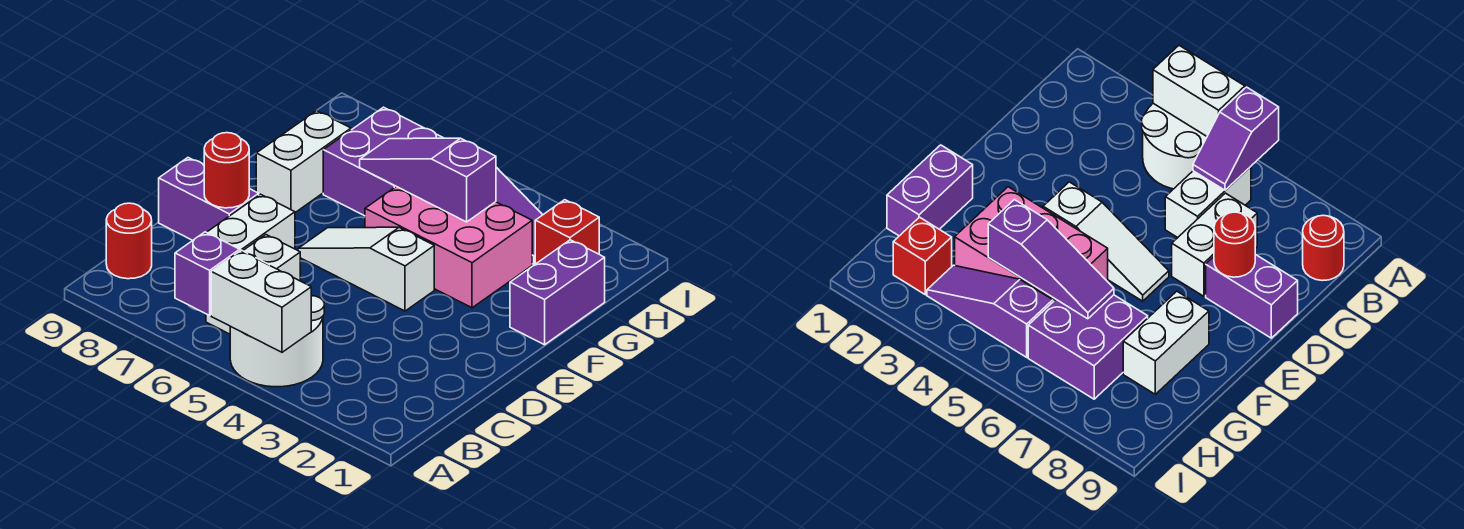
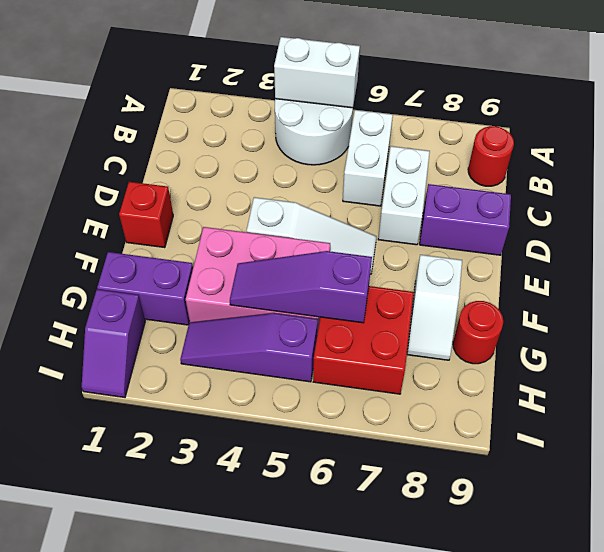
purple 1x2 slope [175,232,269,315] -> purple 1x2 slope moved to [82,289,145,397]
red 1x1 round brick [204,133,249,208] -> red 1x1 round brick moved to [453,301,503,364]
purple 1x2 brick [510,240,605,345] -> purple 1x2 brick turned to [97,252,193,325]
white 1x2 brick [256,111,351,212] -> white 1x2 slope [407,255,462,360]
purple 1x3 slope [360,138,496,222] -> purple 1x3 slope turned to [230,251,372,323]
purple 2x2 brick [323,107,443,216] -> red 2x2 brick [313,286,414,394]
red 1x1 brick [535,200,599,264] -> red 1x1 brick moved to [119,182,173,248]

